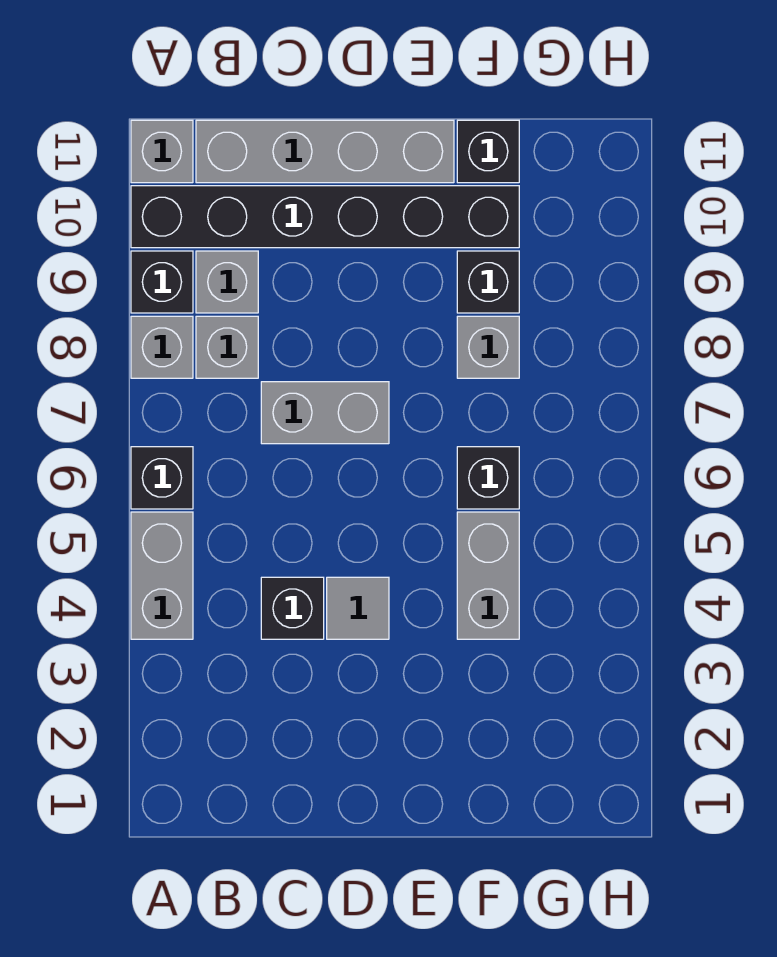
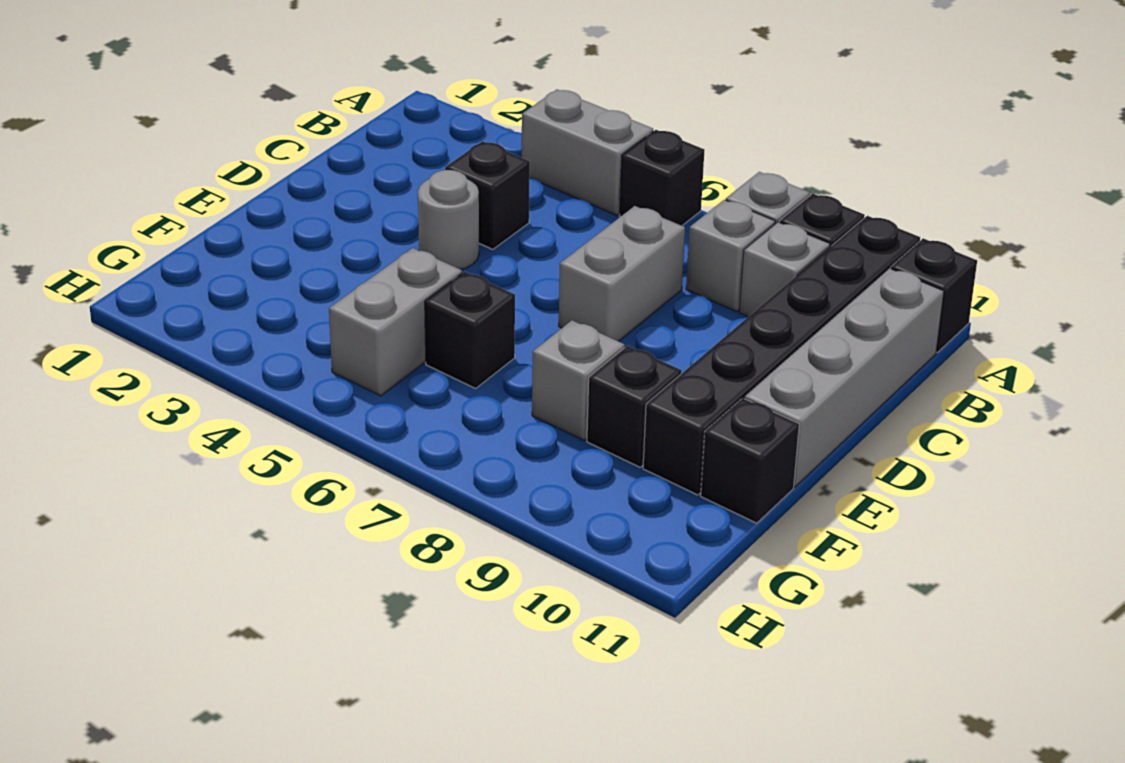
grey 1x1 brick [131,120,193,183] -> black 1x1 brick [891,238,977,353]
grey 1x1 tile [327,577,389,639] -> grey 1x1 round brick [418,170,479,270]
grey 1x2 brick [457,512,519,639] -> grey 1x2 brick turned to [329,248,462,396]

